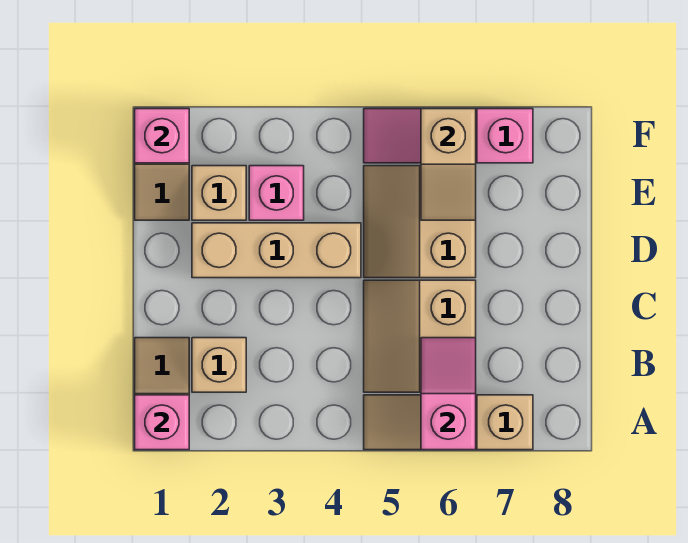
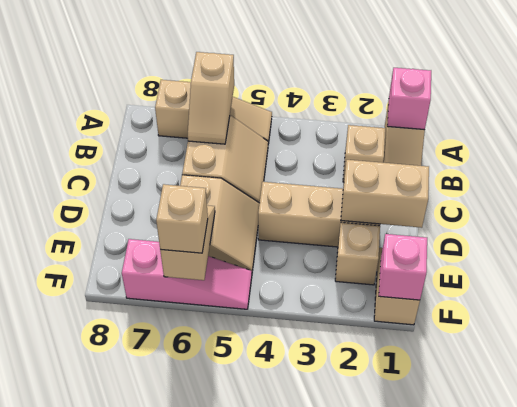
pink 1x2 slope [421,338,476,450] -> tan 1x2 slope [188,52,234,144]
none -> tan 1x2 brick [341,160,429,228]
pink 1x1 brick [249,166,304,220] -> none
none -> tan 1x1 brick [156,184,208,253]

